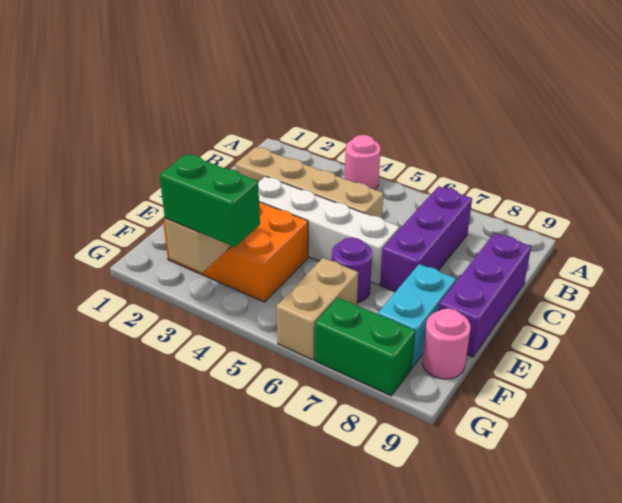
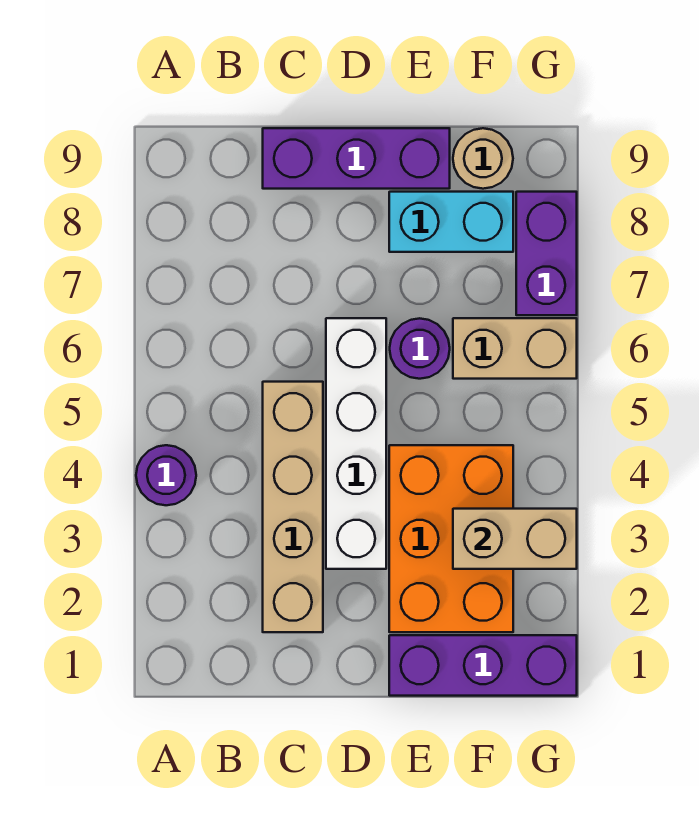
pink 1x1 round brick [345,135,381,190] -> purple 1x1 round brick [136,445,196,505]
purple 1x3 brick [380,186,472,292] -> purple 1x3 brick moved to [389,635,577,696]
pink 1x1 round brick [422,308,470,379] -> tan 1x1 round brick [453,128,513,189]
green 1x2 brick [160,154,260,247] -> none
green 1x2 brick [315,298,415,396] -> purple 1x2 brick [516,192,577,315]

